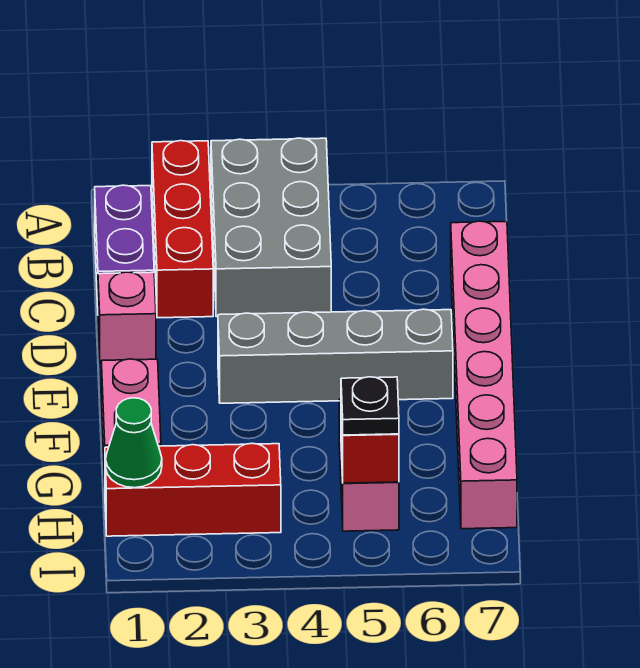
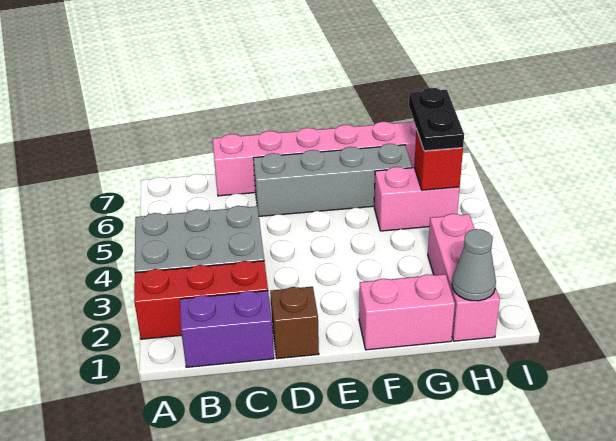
pink 1x1 brick [98,272,156,363] -> brown 1x1 brick [270,287,319,359]
grey 1x4 brick [218,309,453,403] -> grey 1x4 brick turned to [253,144,412,216]
red 1x3 brick [105,443,281,536] -> pink 1x3 brick [428,214,500,341]
green 1x1 cone [106,398,162,488] -> grey 1x1 cone [452,229,496,301]
black 1x1 plate [341,377,399,435] -> black 1x2 plate [409,88,464,151]

